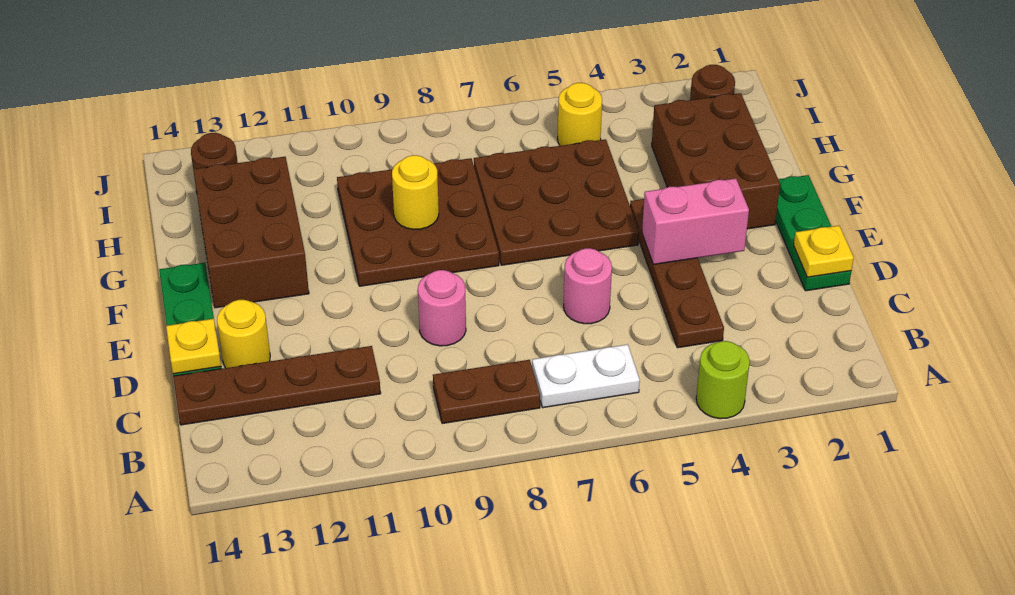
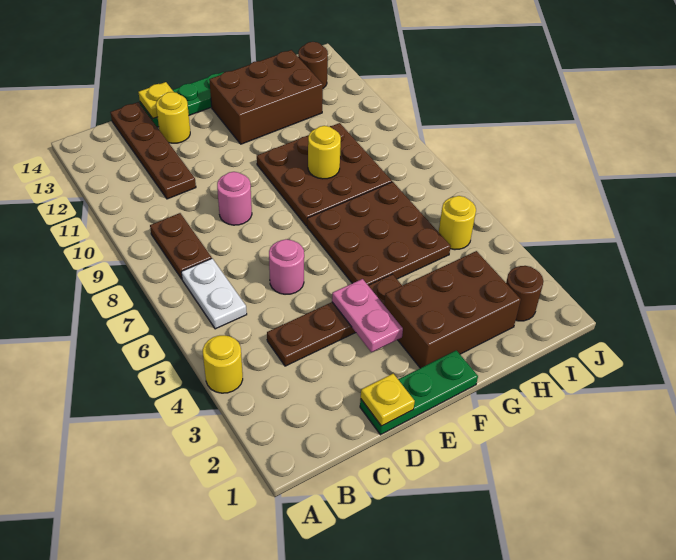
lime 1x1 round brick [696,341,750,419] -> yellow 1x1 round brick [203,335,243,393]
pink 1x2 brick [642,178,749,264] -> pink 1x2 plate [332,279,403,352]

